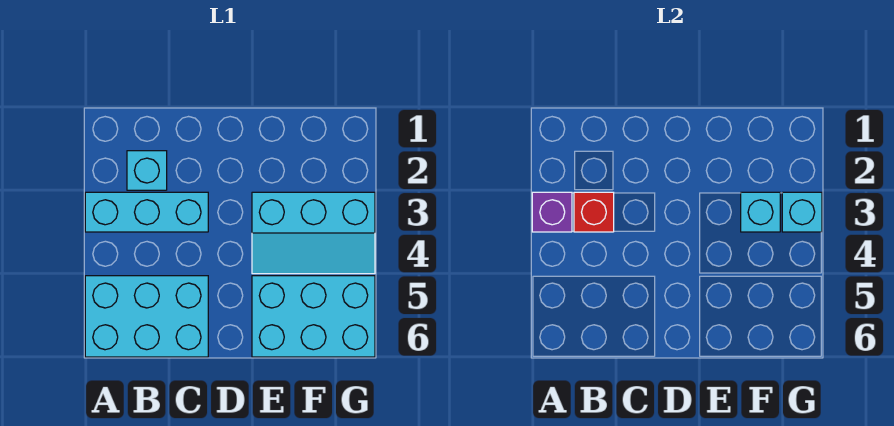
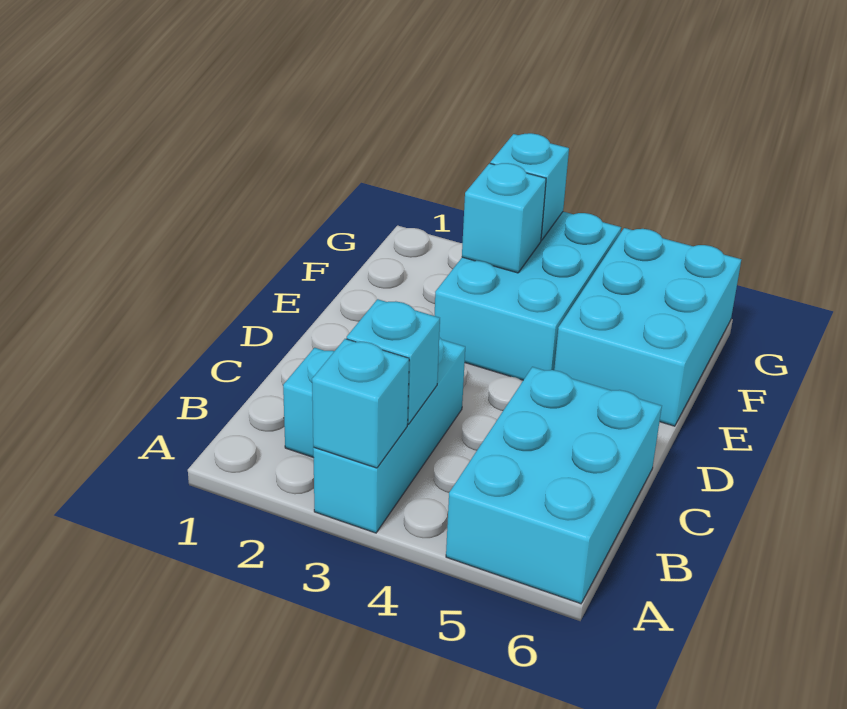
purple 1x1 brick [532,192,572,232] -> cyan 1x1 brick [312,339,409,468]
red 1x1 brick [574,192,614,232] -> cyan 1x1 brick [347,299,440,424]
cyan 2x3 slope [252,192,375,274] -> cyan 2x3 brick [434,212,621,380]

